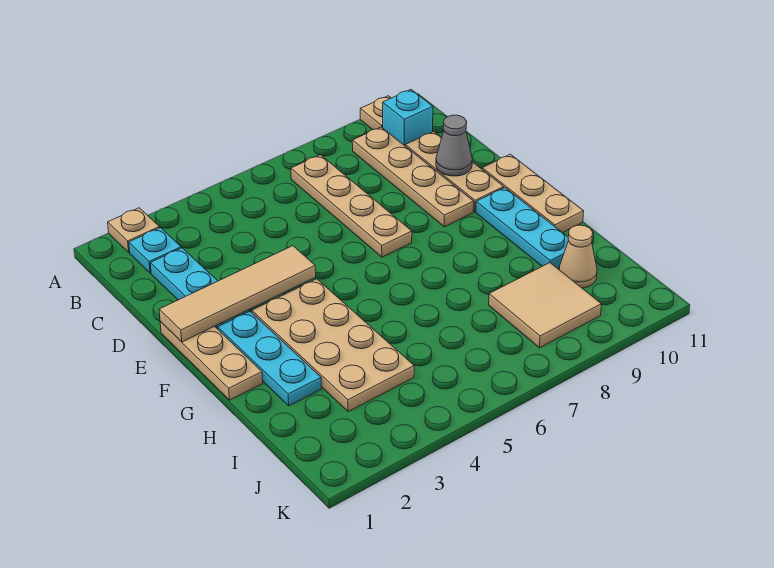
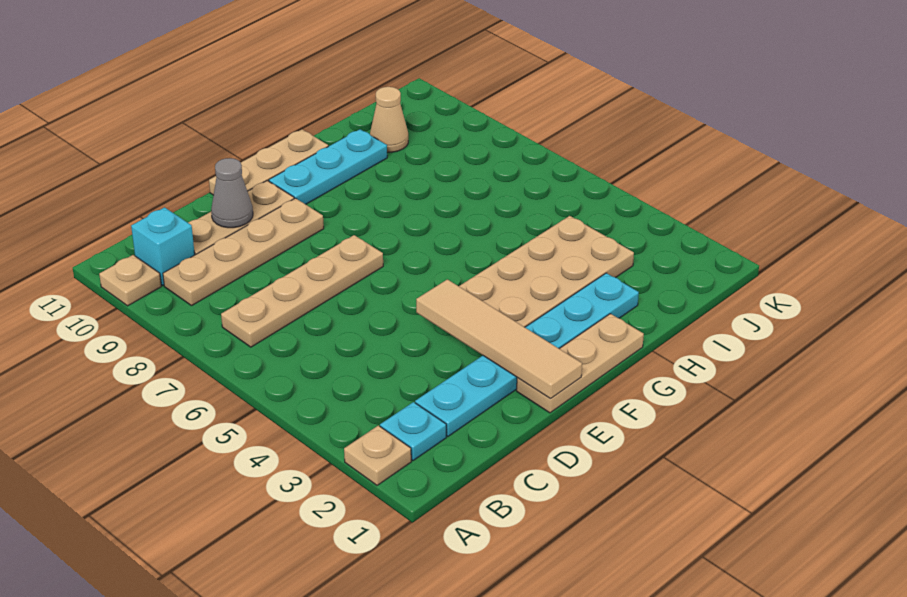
tan 2x2 tile [489,263,602,348] -> none

